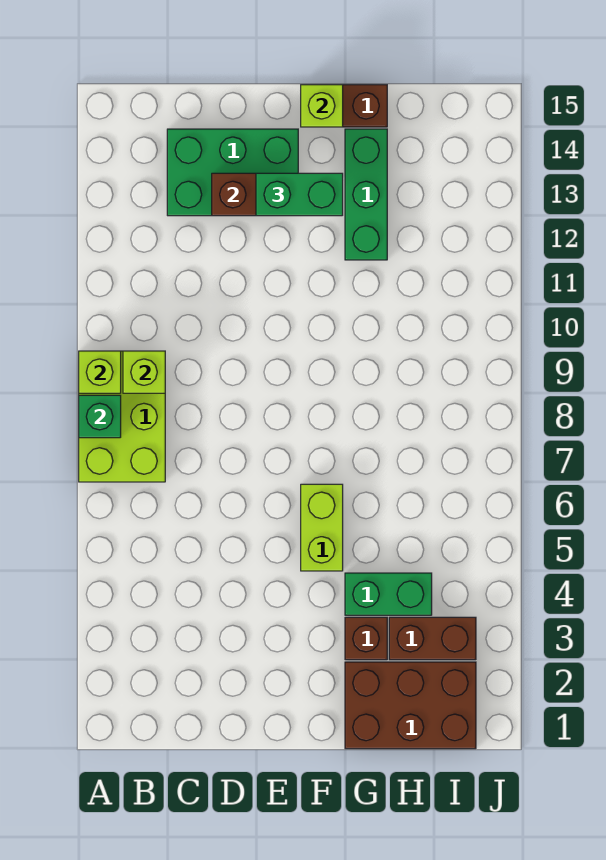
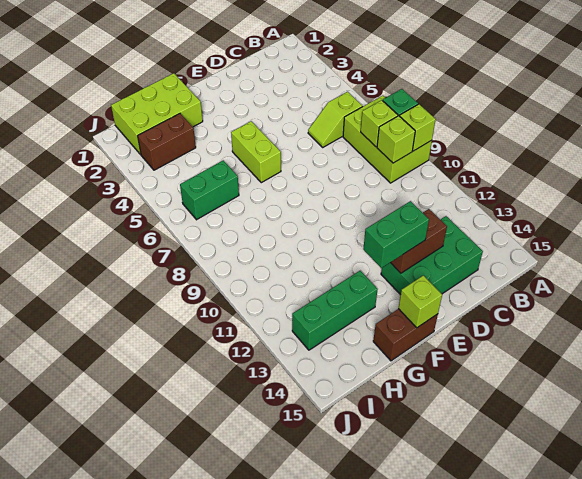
none -> lime 1x2 slope [308,92,363,147]
none -> lime 1x1 brick [361,100,398,147]
brown 2x3 brick [345,662,476,749] -> lime 2x3 brick [111,73,203,155]
brown 1x1 brick [345,617,387,660] -> none
green 1x2 brick [345,573,432,615] -> green 1x2 brick moved to [180,160,239,220]
green 1x3 brick [345,129,387,260] -> green 1x3 brick turned to [292,271,378,350]

